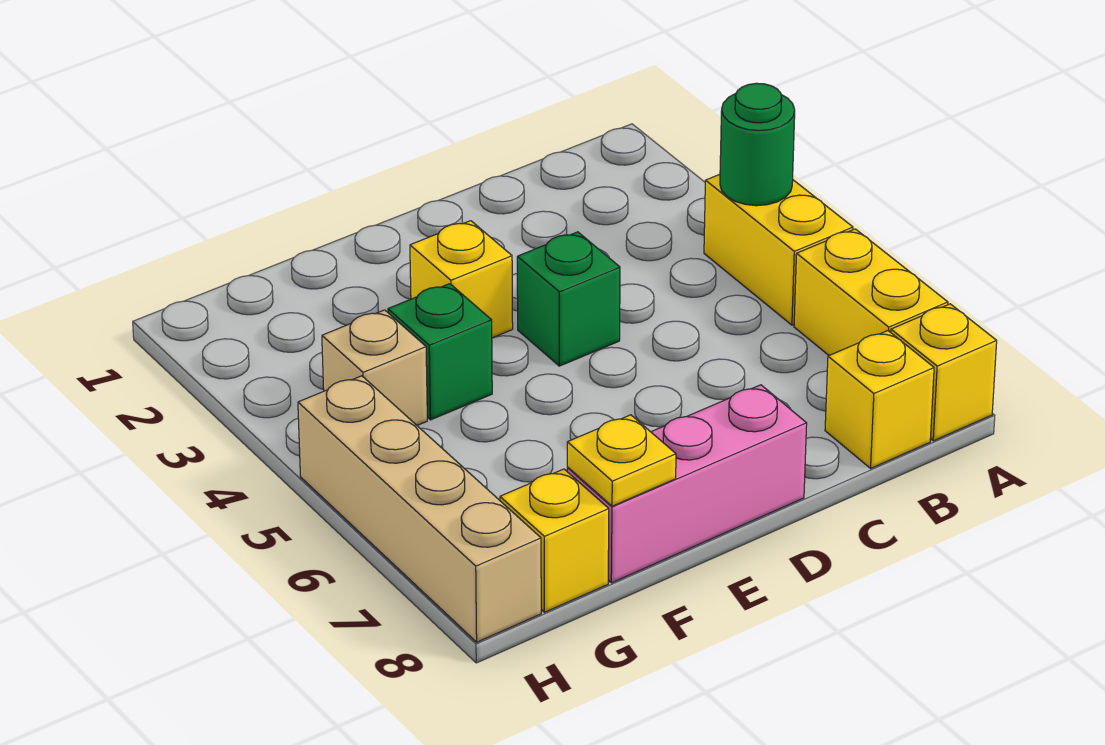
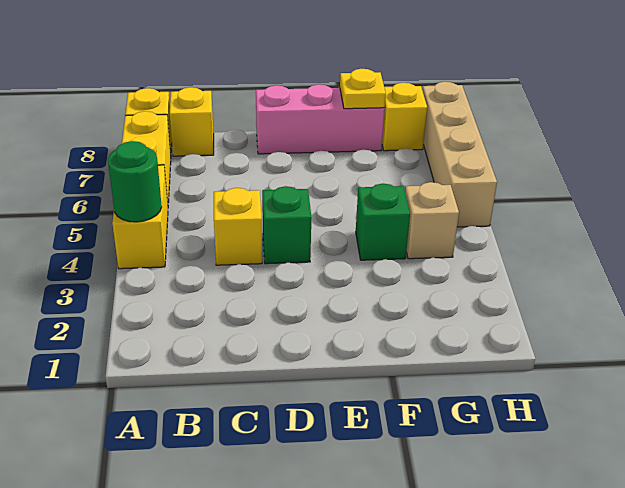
yellow 1x1 brick [410,221,513,338] -> yellow 1x1 brick moved to [214,188,262,265]

